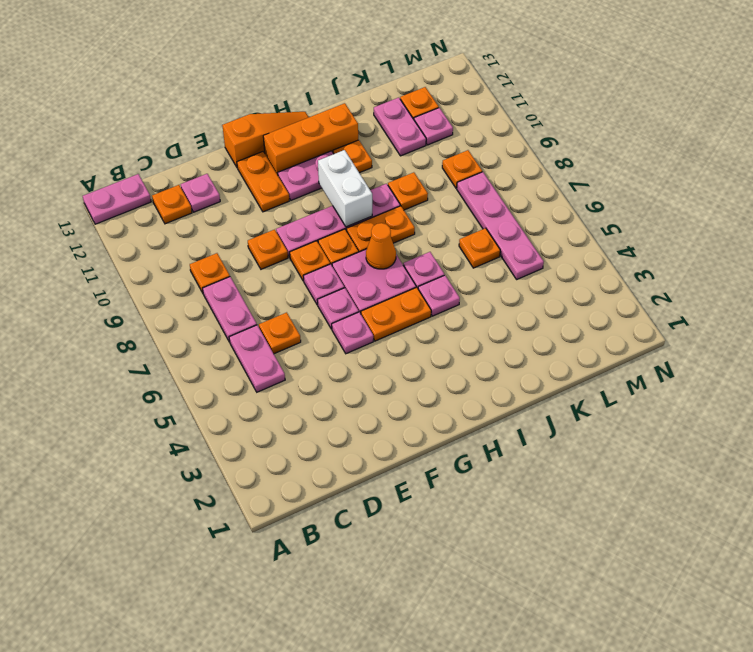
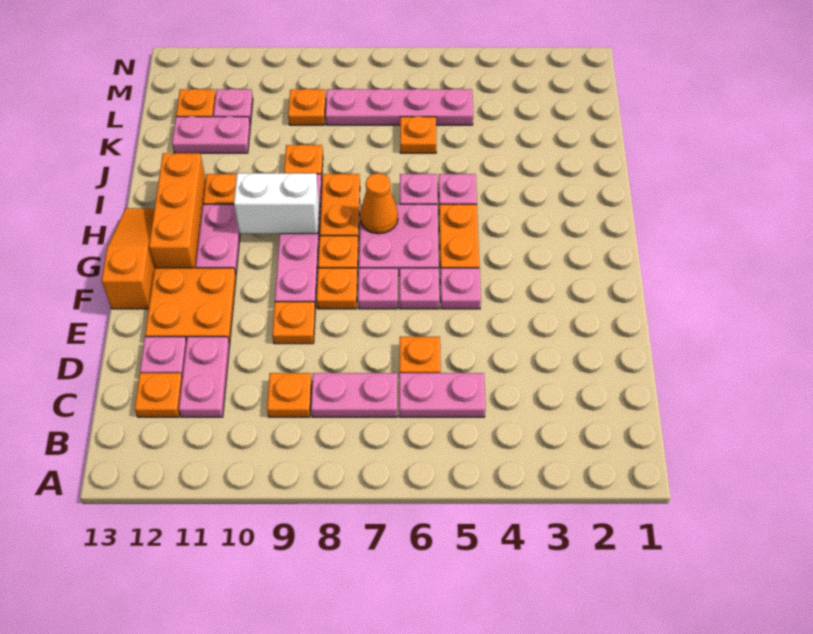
pink 1x2 plate [83,174,151,224] -> pink 1x2 plate moved to [179,337,230,417]
orange 1x2 plate [237,152,289,212] -> orange 2x2 plate [145,268,236,344]

